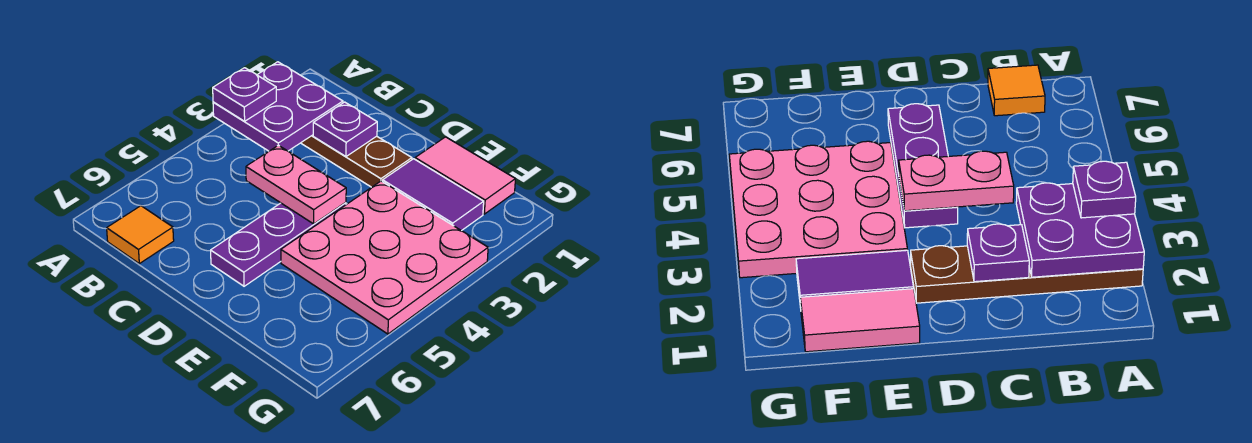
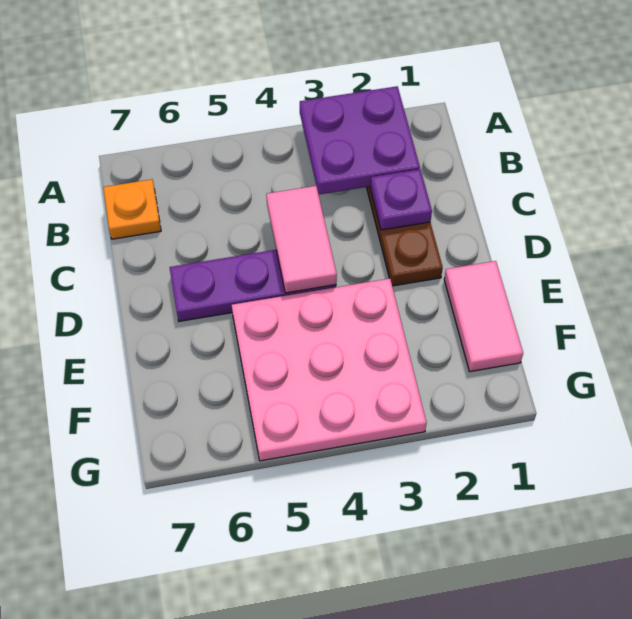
purple 1x1 plate [213,68,276,121] -> none
orange 1x1 tile [107,206,174,264] -> orange 1x1 plate [103,179,161,239]
pink 1x2 plate [246,145,346,224] -> pink 1x2 tile [266,186,337,293]
purple 1x2 tile [383,159,484,231] -> none

